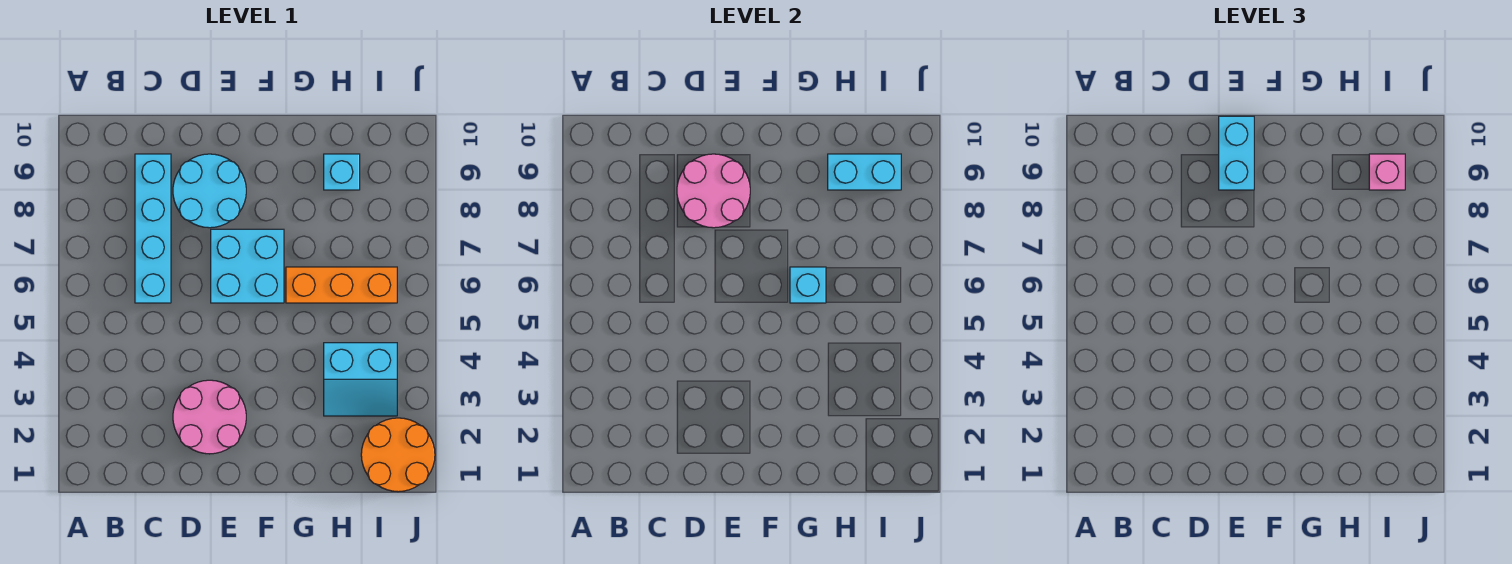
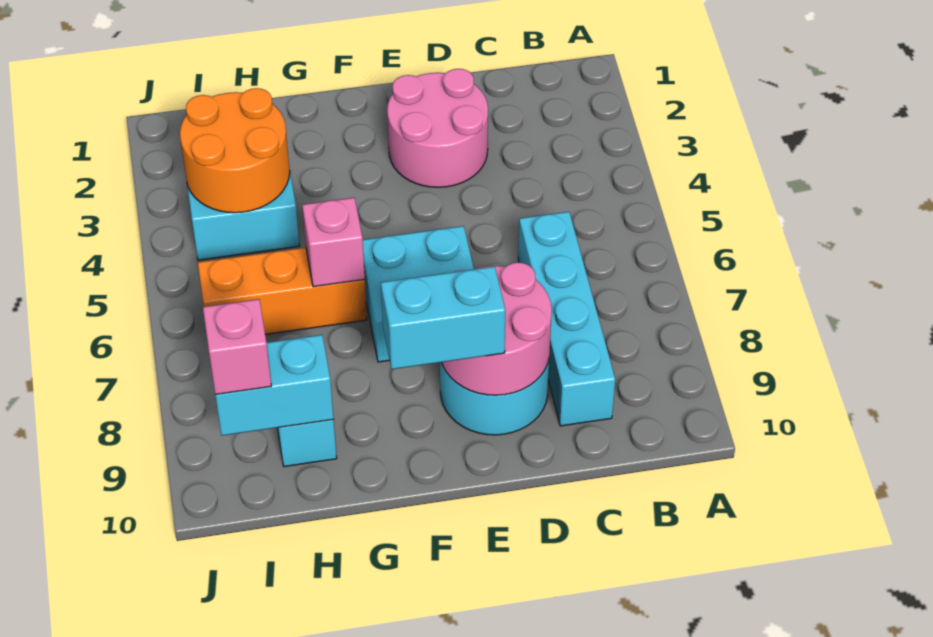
cyan 1x2 brick [1219,116,1254,190] -> cyan 1x2 brick turned to [381,267,505,369]
cyan 1x1 brick [790,267,826,303] -> pink 1x1 brick [302,198,365,287]
orange 2x2 round brick [361,418,435,492] -> orange 2x2 round brick moved to [180,88,290,213]

